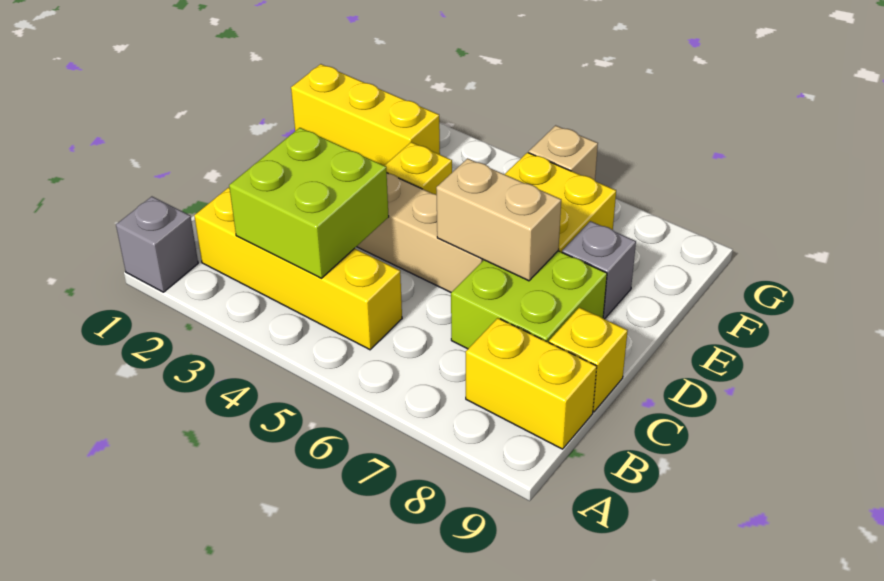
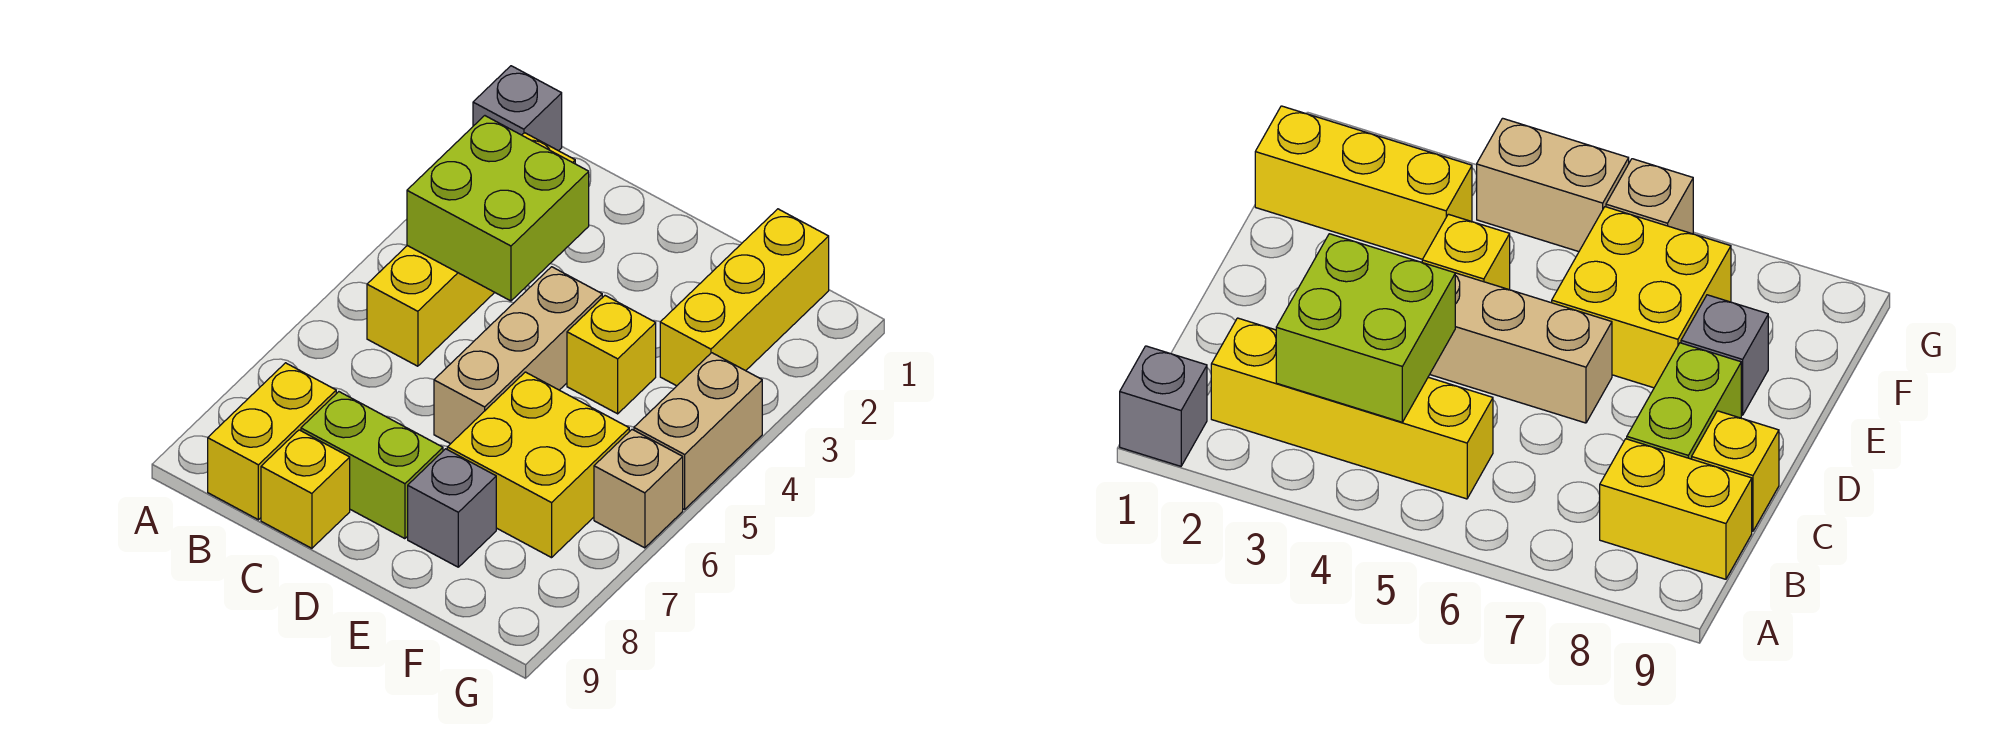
lime 2x2 brick [451,251,607,349] -> lime 1x2 brick [301,392,443,539]
tan 1x2 brick [436,158,561,281] -> tan 1x2 brick moved to [634,353,762,509]

